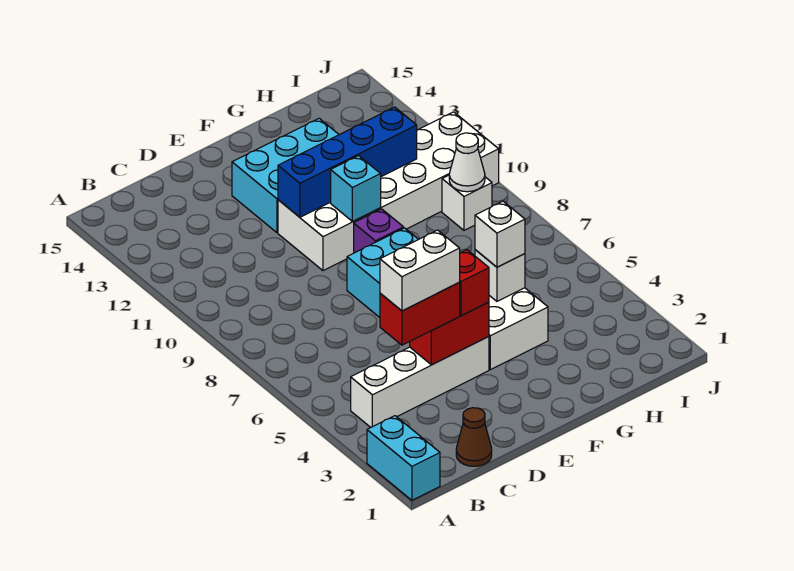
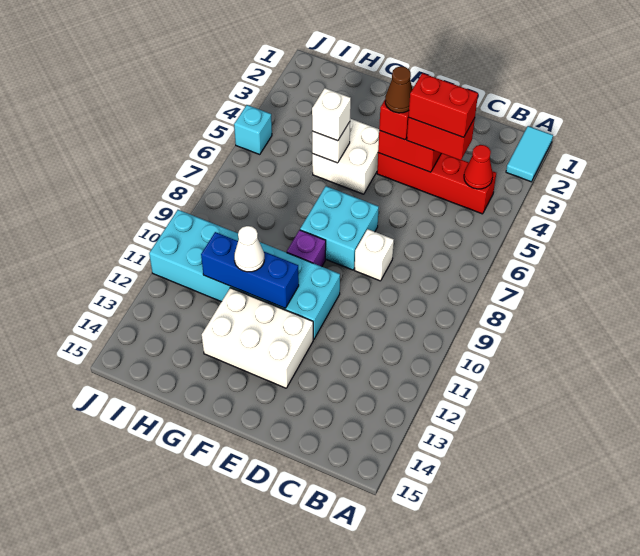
cyan 1x2 brick [367,416,440,500] -> cyan 1x2 tile [506,126,553,182]
white 1x4 brick [351,337,489,427] -> red 1x4 brick [377,153,496,214]
none -> red 1x1 cone [464,145,493,189]
brown 1x1 cone [456,408,492,466] -> brown 1x1 cone moved to [385,66,412,113]
white 1x2 brick [380,230,460,311] -> red 1x2 brick [408,73,478,137]
white 2x6 brick [278,112,499,271] -> cyan 2x6 brick [149,210,340,340]
blue 1x4 brick [278,107,417,217] -> blue 1x3 brick [201,232,299,308]
cyan 2x3 brick [232,118,339,233] -> white 2x3 brick [202,288,313,388]
cyan 1x1 brick [331,156,381,221] -> cyan 1x1 brick moved to [234,105,272,154]
white 1x1 brick [442,175,492,230] -> white 1x1 brick moved to [355,229,394,281]
white 1x1 cone [449,133,485,192] -> white 1x1 cone moved to [234,226,264,272]

